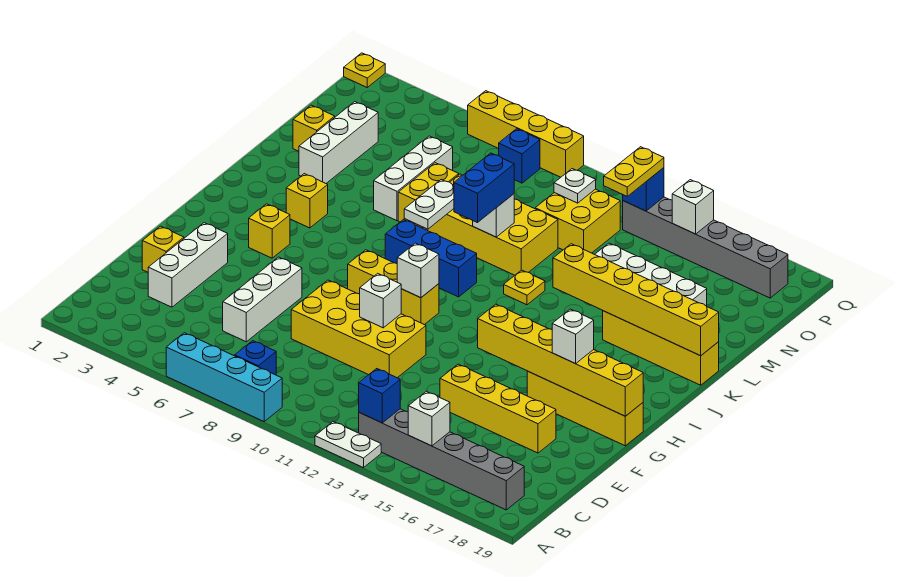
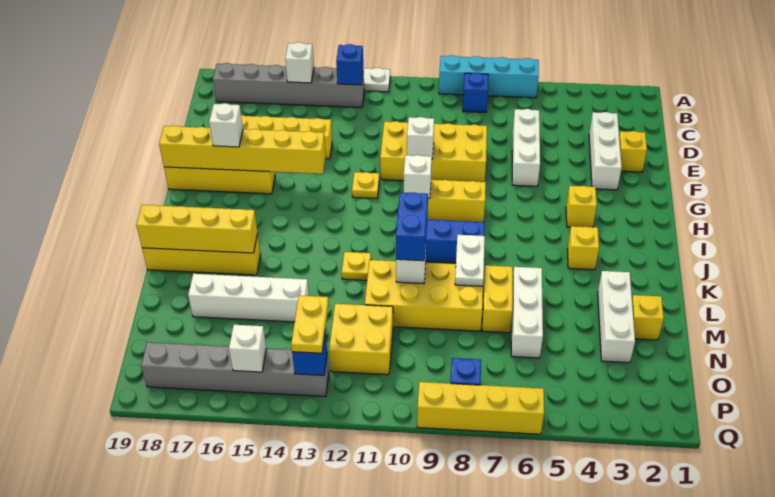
yellow 1x6 brick [553,244,719,356] -> yellow 1x4 brick [136,205,258,253]
white 1x1 plate [554,169,596,203] -> none
yellow 1x1 plate [344,53,385,87] -> yellow 1x1 plate moved to [352,172,379,199]

